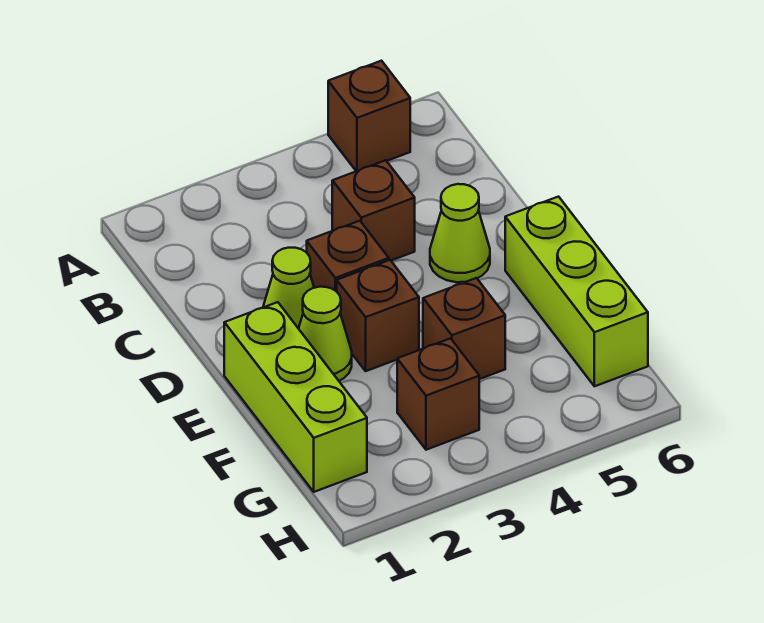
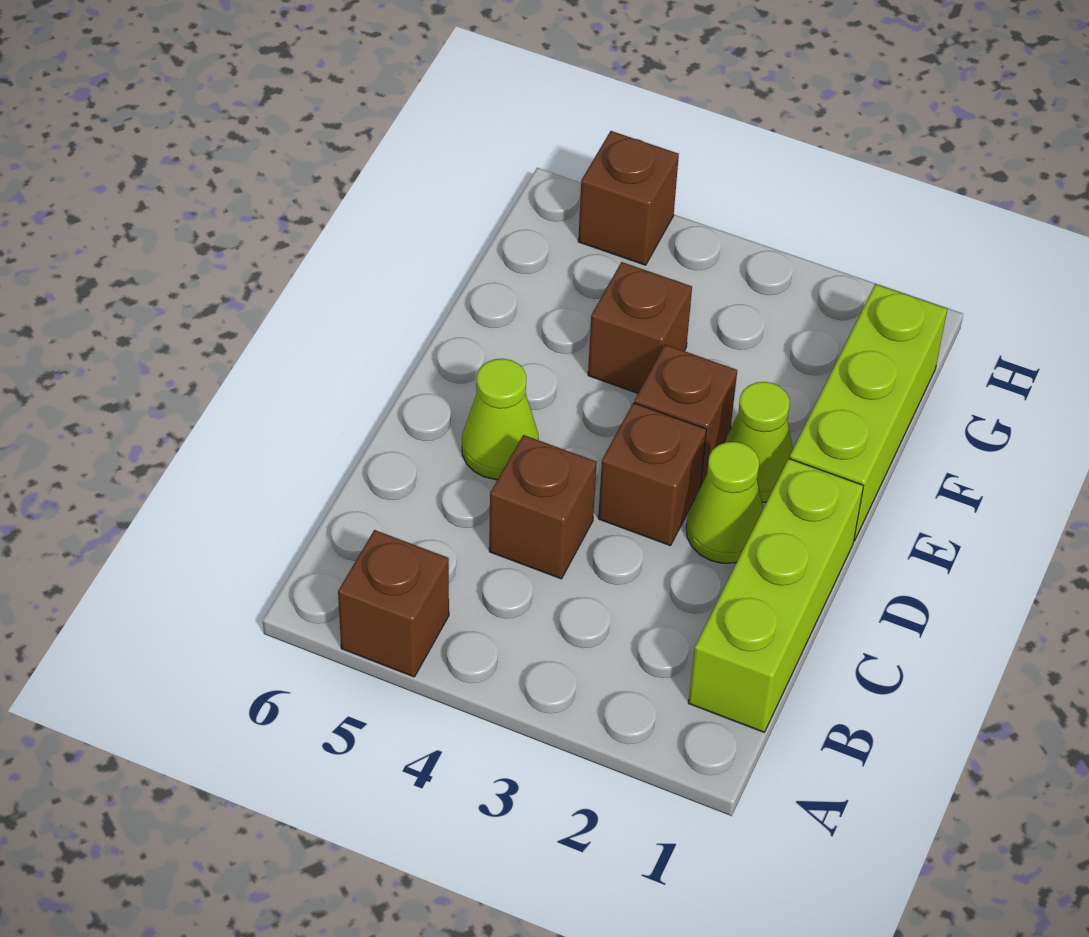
lime 1x3 brick [505,197,648,386] -> lime 1x3 brick moved to [688,459,863,732]
brown 1x1 brick [397,338,479,450] -> brown 1x1 brick moved to [578,131,679,265]

